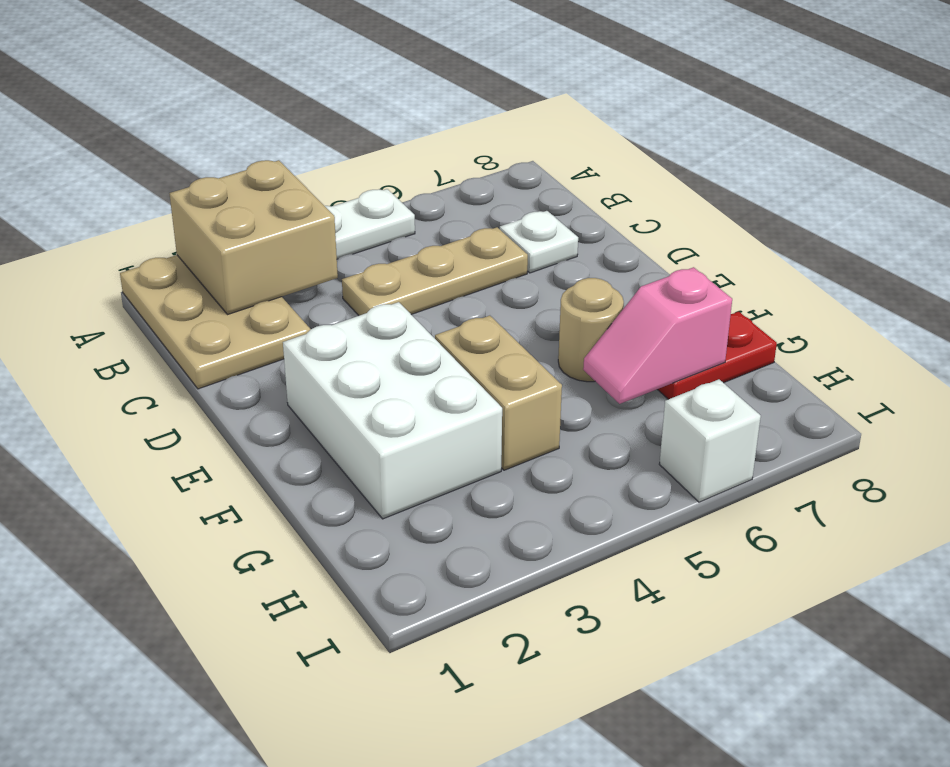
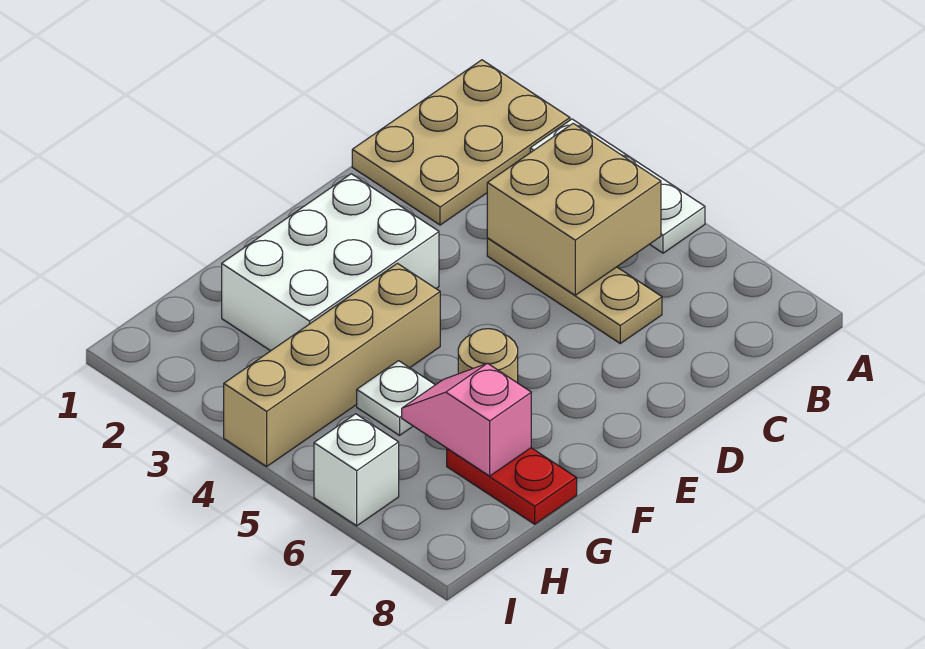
tan 2x2 brick [169,160,338,315] -> tan 2x2 brick moved to [487,123,661,295]
white 1x1 plate [500,211,578,273] -> white 1x1 plate moved to [357,361,435,435]
tan 1x2 brick [435,316,562,470] -> tan 1x4 brick [224,263,440,466]

